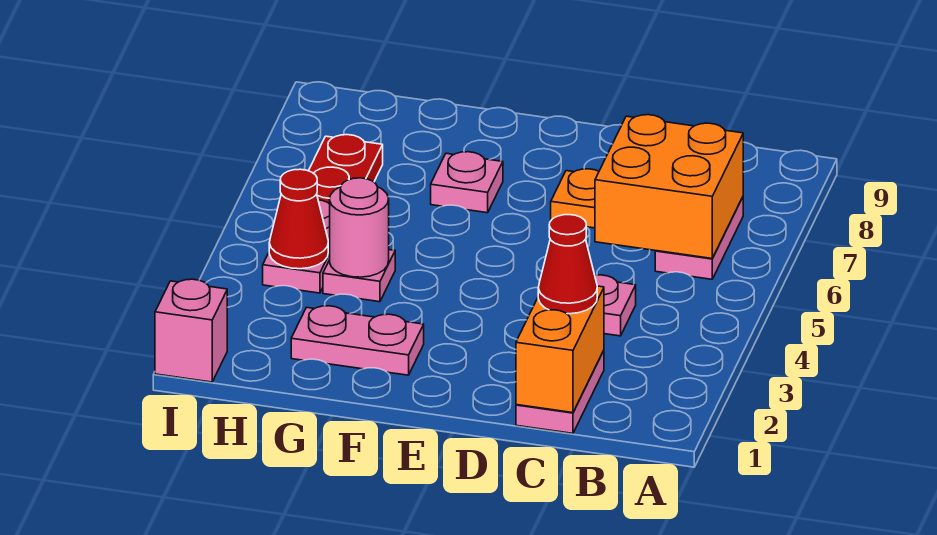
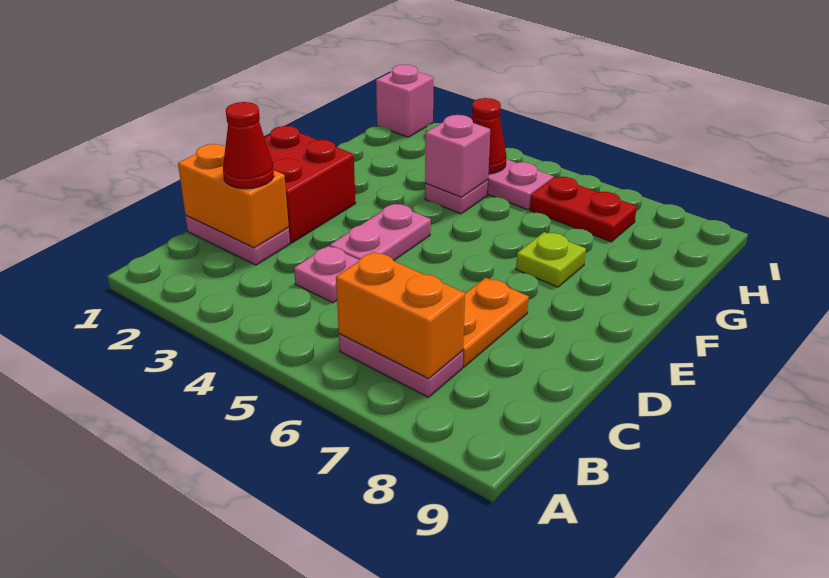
orange 2x2 brick [595,115,743,258] -> orange 1x2 brick [336,252,465,379]
none -> red 2x2 brick [264,126,356,243]
pink 1x2 plate [291,306,424,375] -> pink 1x2 plate moved to [330,204,431,261]
pink 1x1 plate [431,152,503,213] -> lime 1x1 plate [516,232,586,287]
pink 1x1 round brick [330,178,389,277] -> pink 1x1 brick [425,115,490,197]

